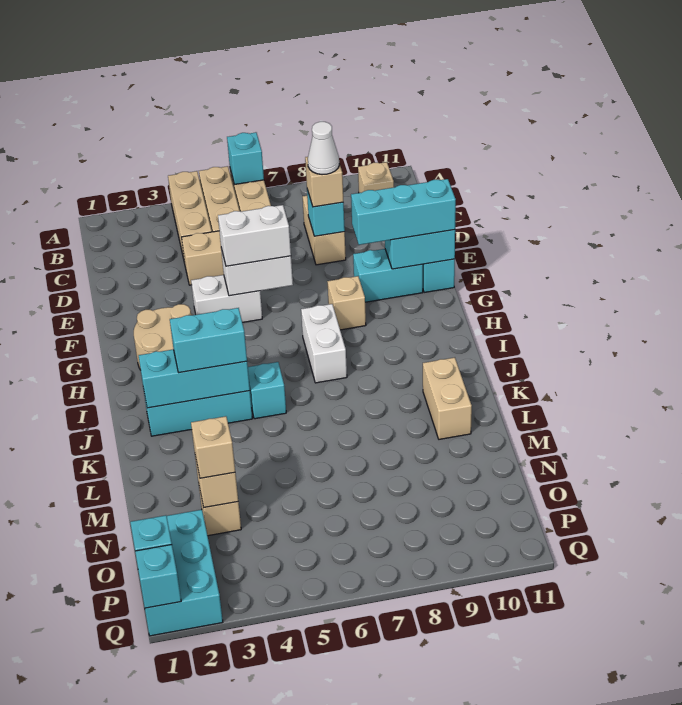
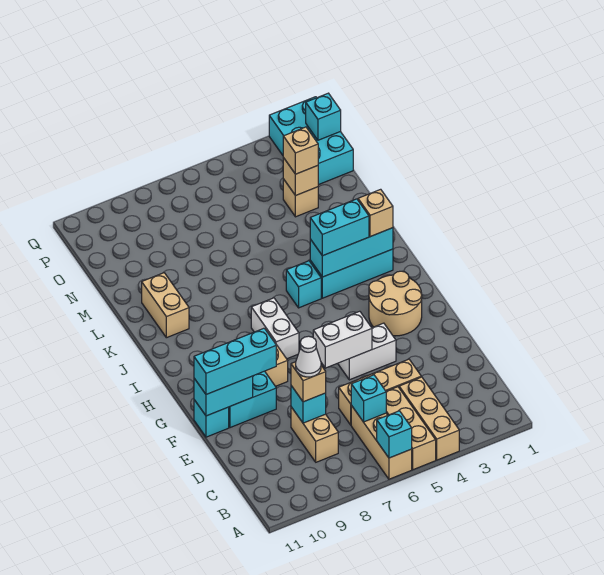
tan 1x1 brick [358,162,394,193] -> tan 1x1 brick moved to [358,189,393,237]
white 1x2 brick [218,205,291,266] -> none
cyan 1x1 brick [135,545,181,608] -> cyan 1x1 brick moved to [351,375,386,422]

